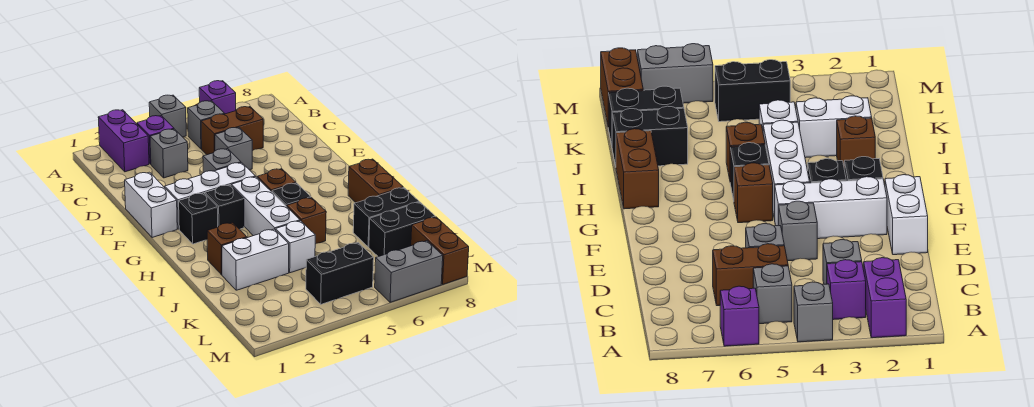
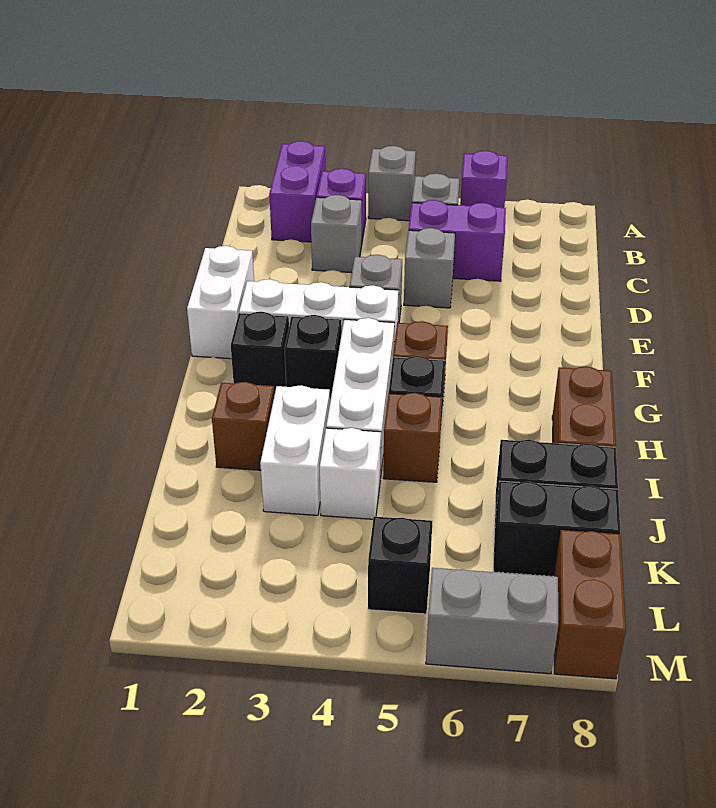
brown 1x2 brick [201,107,263,155] -> purple 1x2 brick [409,200,506,281]
white 1x2 brick [222,229,289,290] -> white 1x2 brick turned to [260,385,330,515]
black 1x2 brick [306,243,374,304] -> black 1x1 brick [368,517,432,614]

